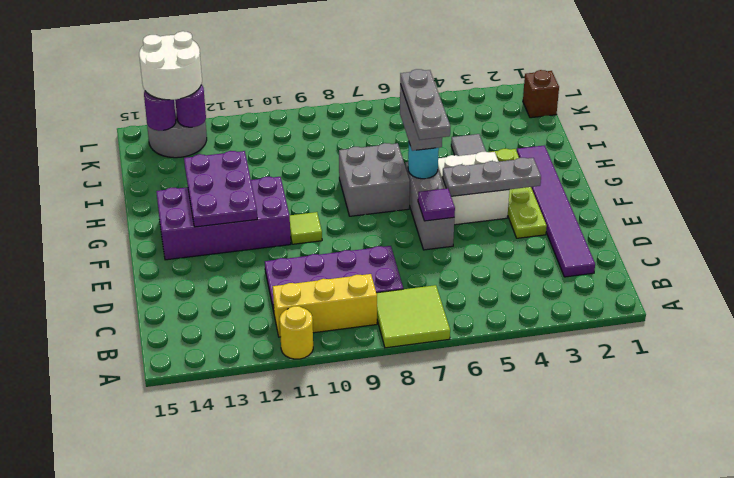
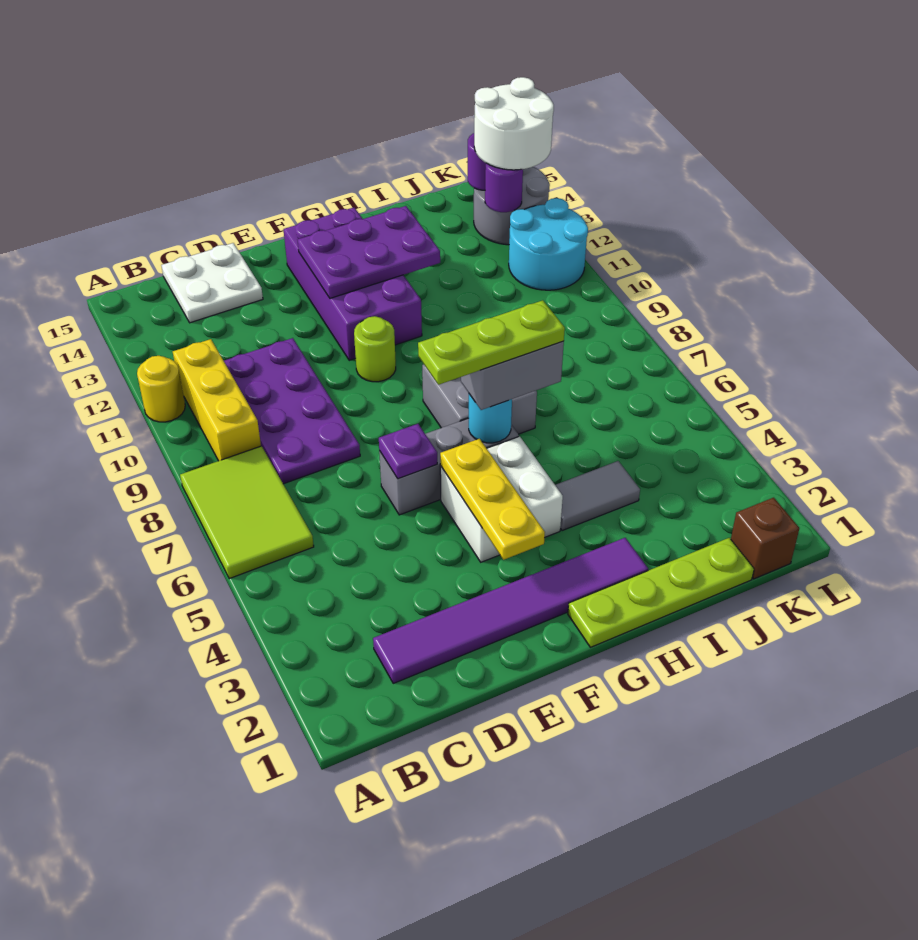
lime 2x2 tile [377,285,450,348] -> lime 2x3 tile [180,446,314,579]
none -> white 2x2 plate [161,243,263,323]
lime 1x4 plate [492,149,547,238] -> lime 1x4 plate moved to [568,538,754,647]
purple 1x1 tile [418,188,455,221] -> purple 1x1 plate [379,424,437,479]
grey 1x3 plate [442,158,541,196] -> yellow 1x3 plate [440,439,545,560]
grey 1x3 plate [400,69,450,140] -> lime 1x3 plate [418,300,565,385]
lime 1x1 tile [290,212,322,244] -> lime 1x1 round brick [354,316,396,382]
none -> cyan 2x2 round brick [509,198,588,290]

